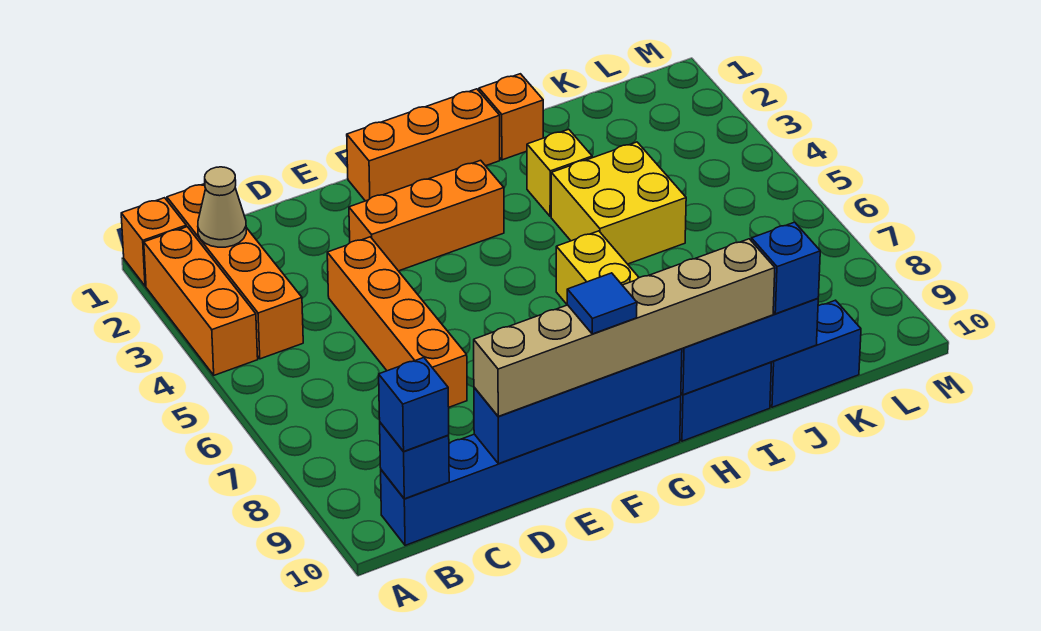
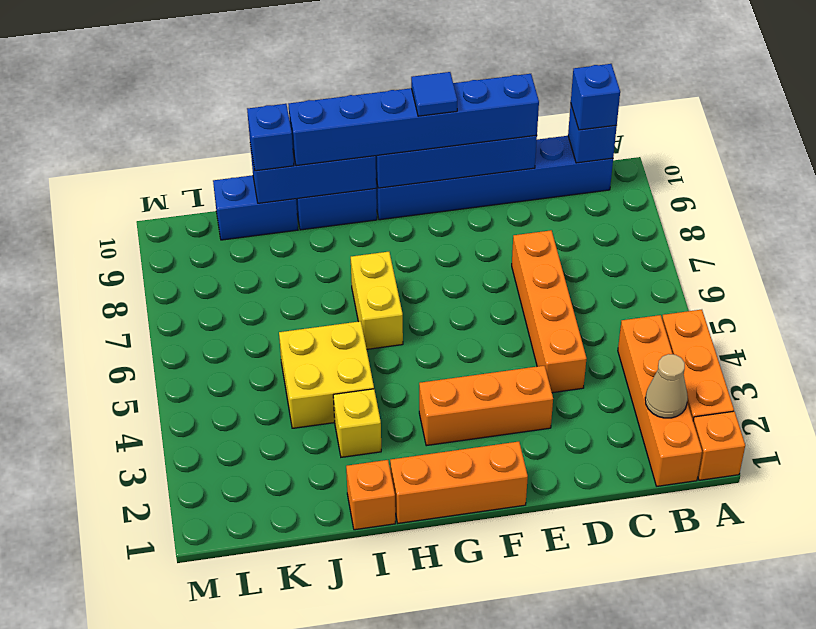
tan 1x6 brick [474,239,775,416] -> blue 1x6 brick [289,74,539,166]

